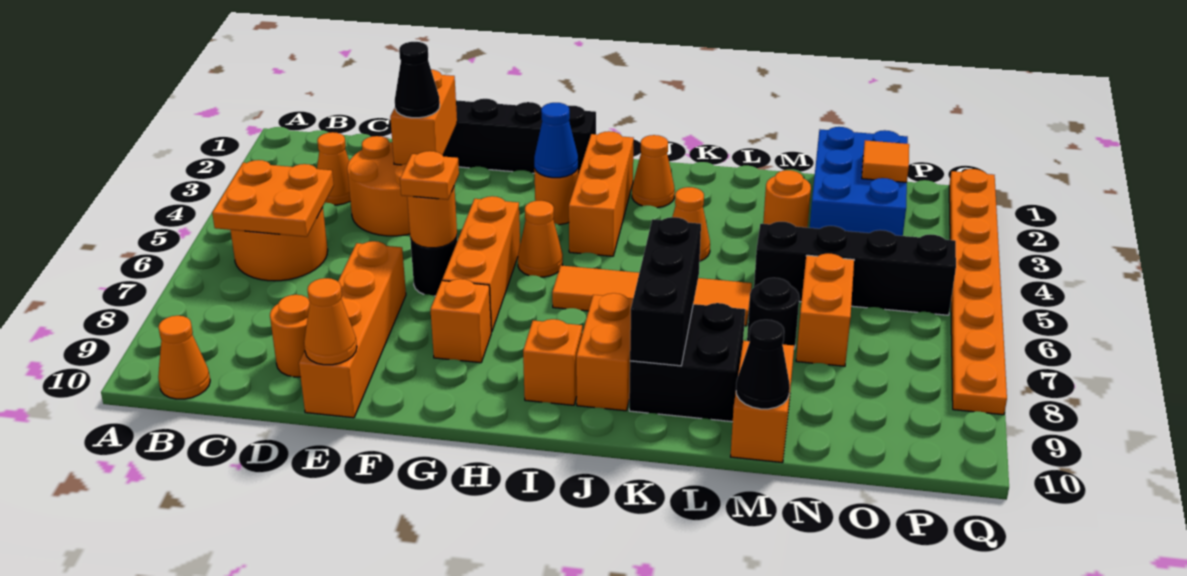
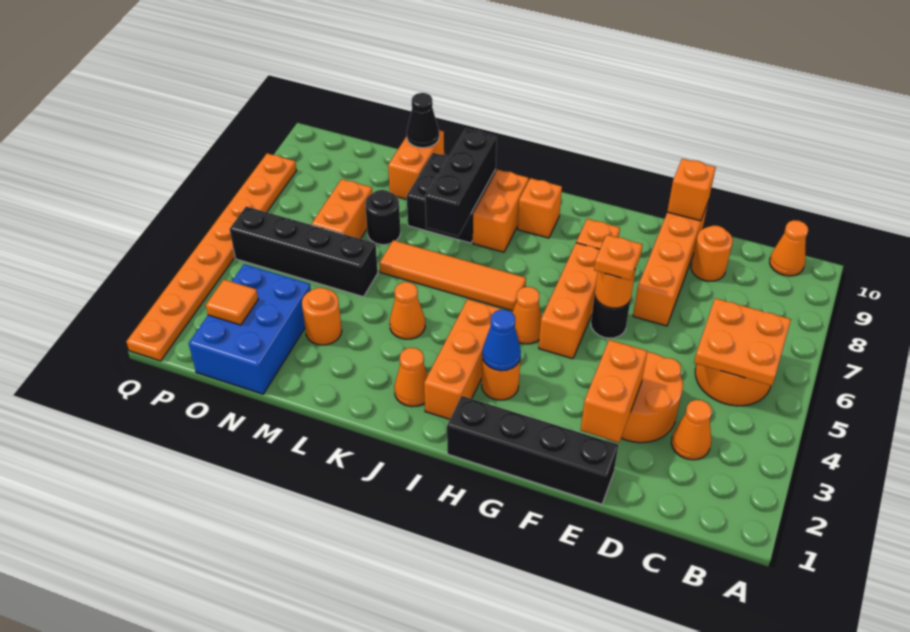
black 1x1 cone [395,42,440,118] -> none
orange 1x1 cone [304,278,357,365] -> orange 1x1 brick [667,159,716,221]

